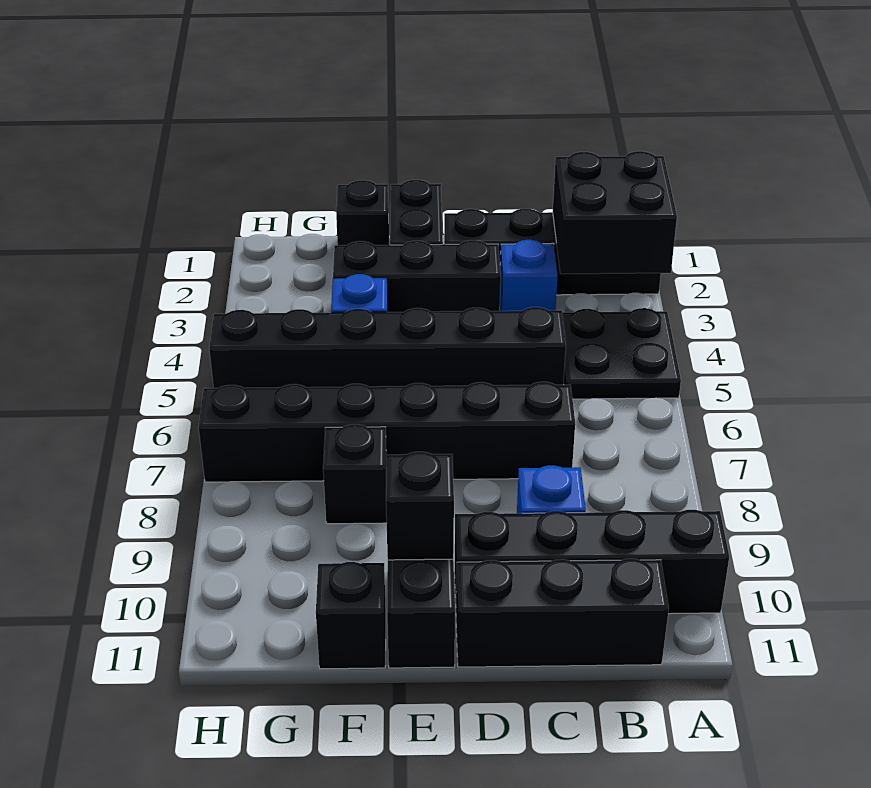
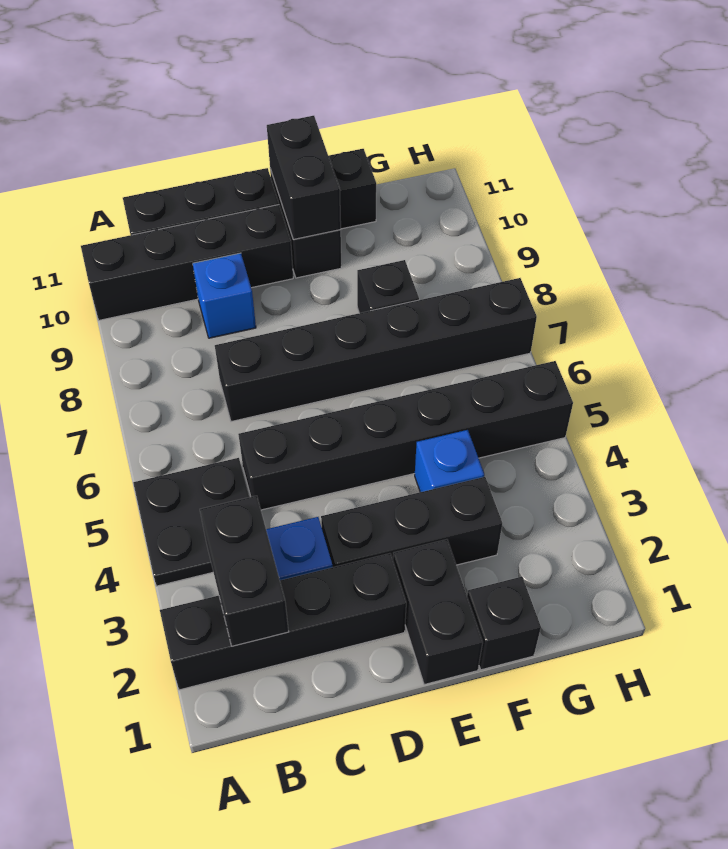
black 2x2 brick [553,151,677,274] -> black 1x2 brick [200,496,289,646]
black 1x1 brick [386,452,454,560] -> black 1x2 brick [267,116,341,239]

